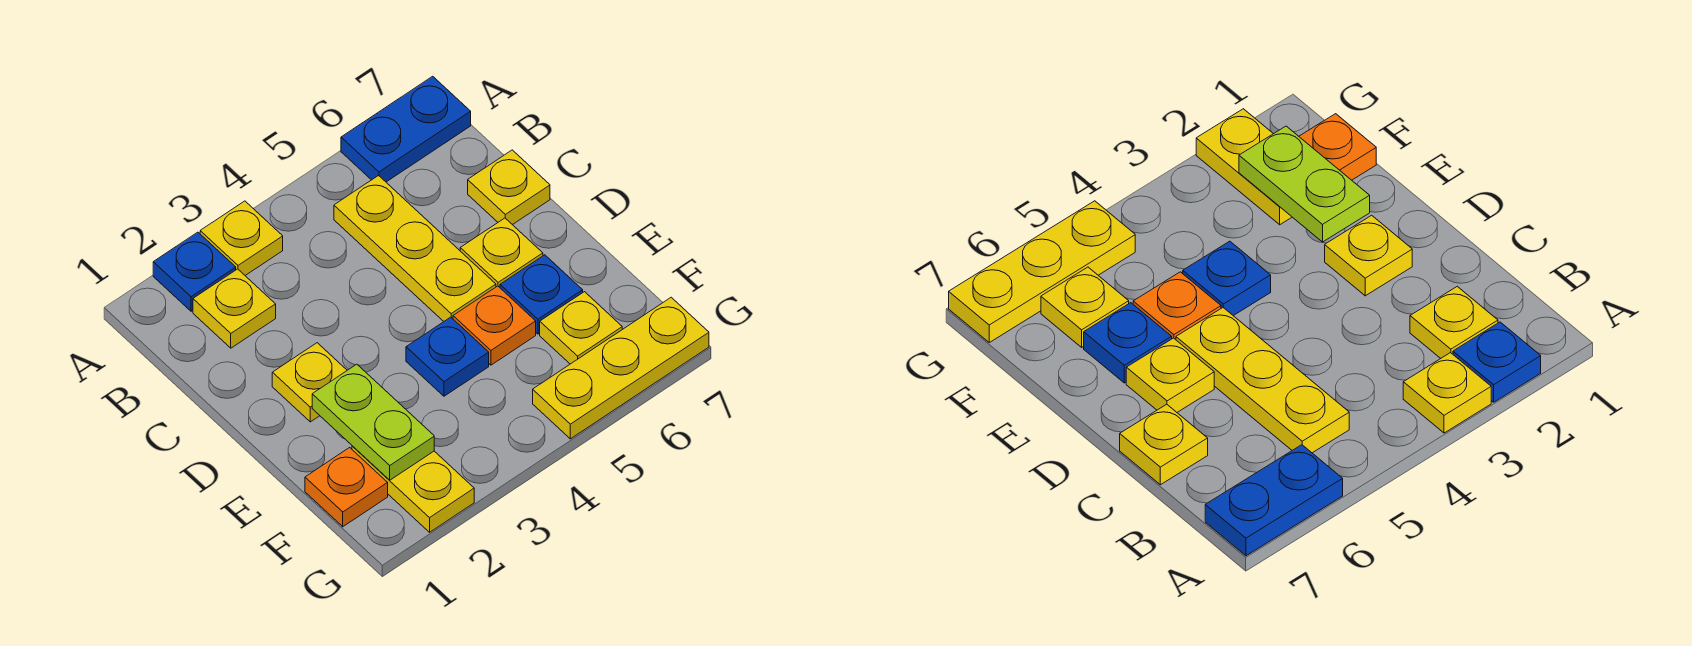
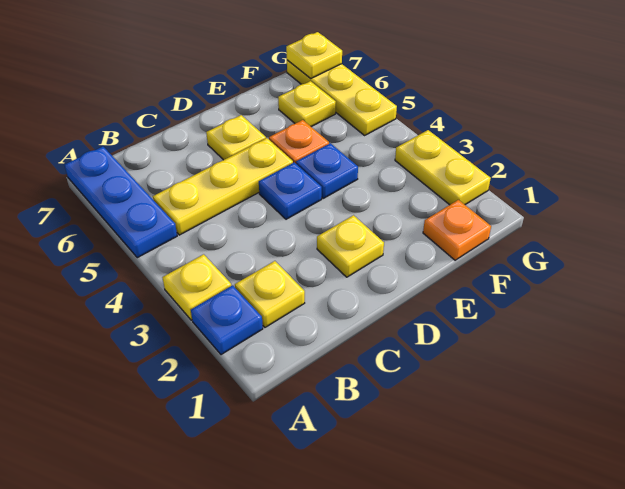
blue 1x2 plate [341,76,471,182] -> blue 1x3 plate [65,147,177,258]
yellow 1x1 plate [468,150,550,225] -> yellow 1x1 plate moved to [286,32,342,79]
lime 1x2 plate [312,364,434,480] -> none
blue 1x1 plate [500,255,583,334] -> blue 1x1 plate moved to [259,162,322,219]
yellow 1x2 plate [352,446,474,532] -> yellow 1x2 plate turned to [395,130,491,205]

